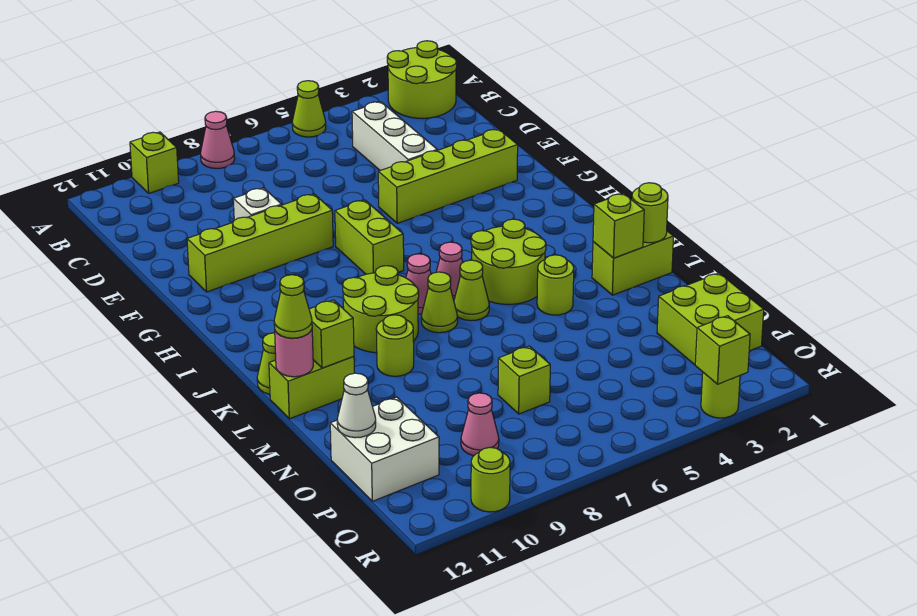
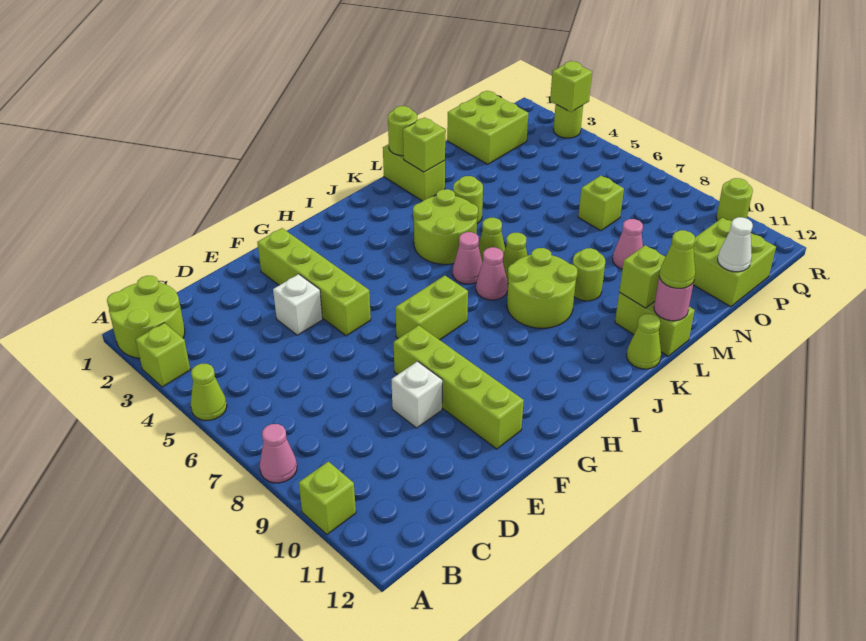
none -> lime 1x1 brick [136,323,190,387]
white 1x3 brick [352,102,437,171] -> white 1x1 brick [273,274,323,335]
white 2x2 brick [330,397,439,501] -> lime 2x2 brick [693,218,776,307]
pink 1x1 cone [461,393,499,456] -> pink 1x1 cone moved to [613,219,643,269]

